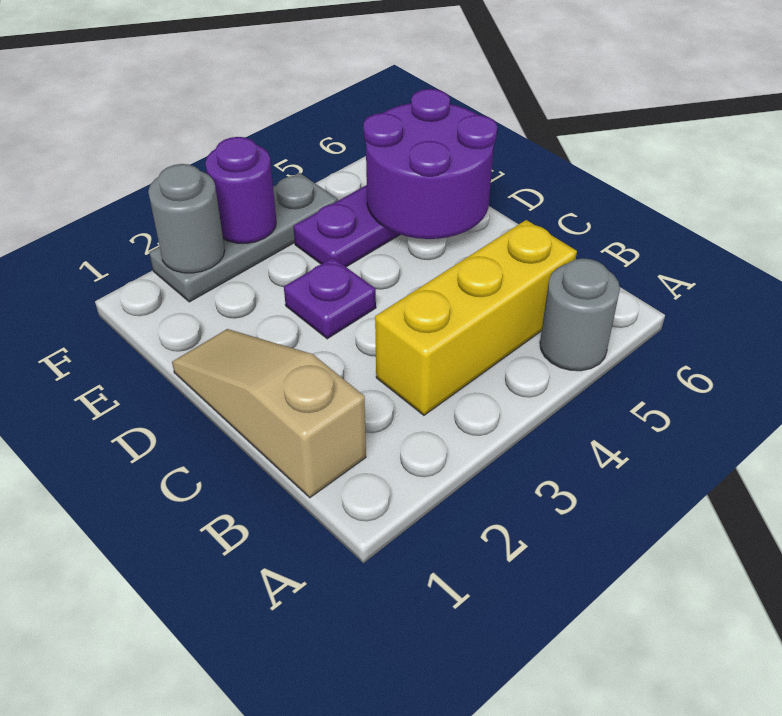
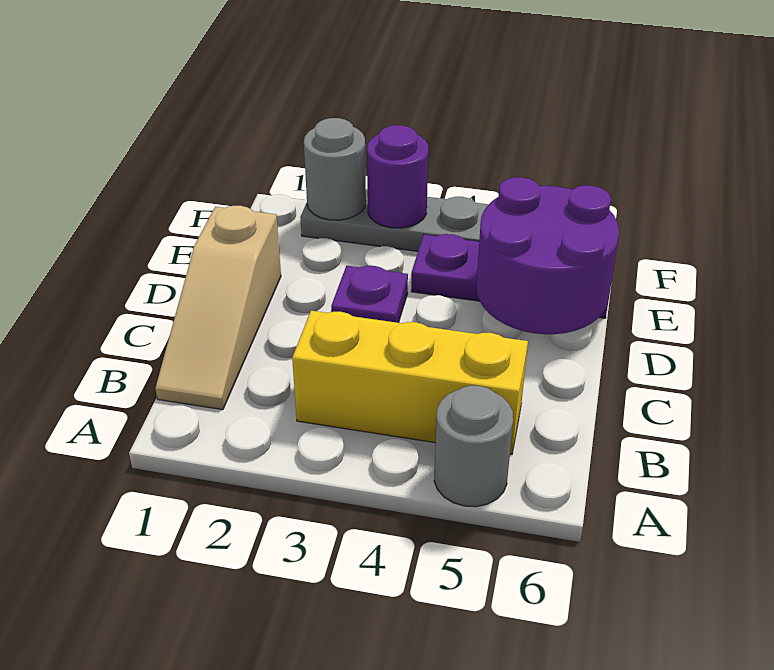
tan 1x3 slope [172,329,366,498] -> tan 1x3 slope turned to [155,206,281,410]

